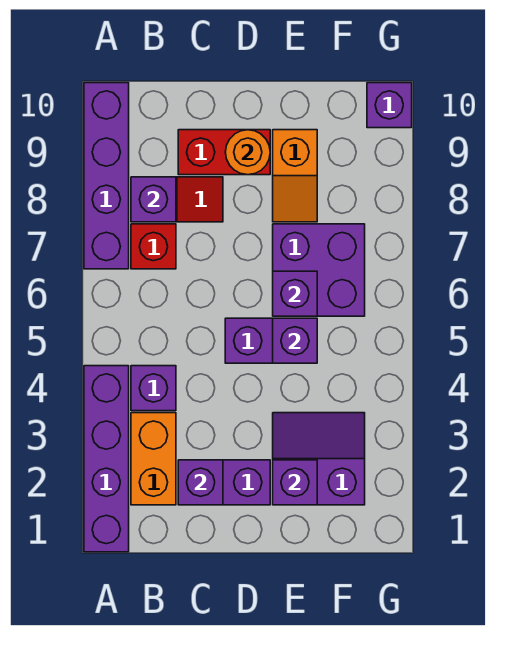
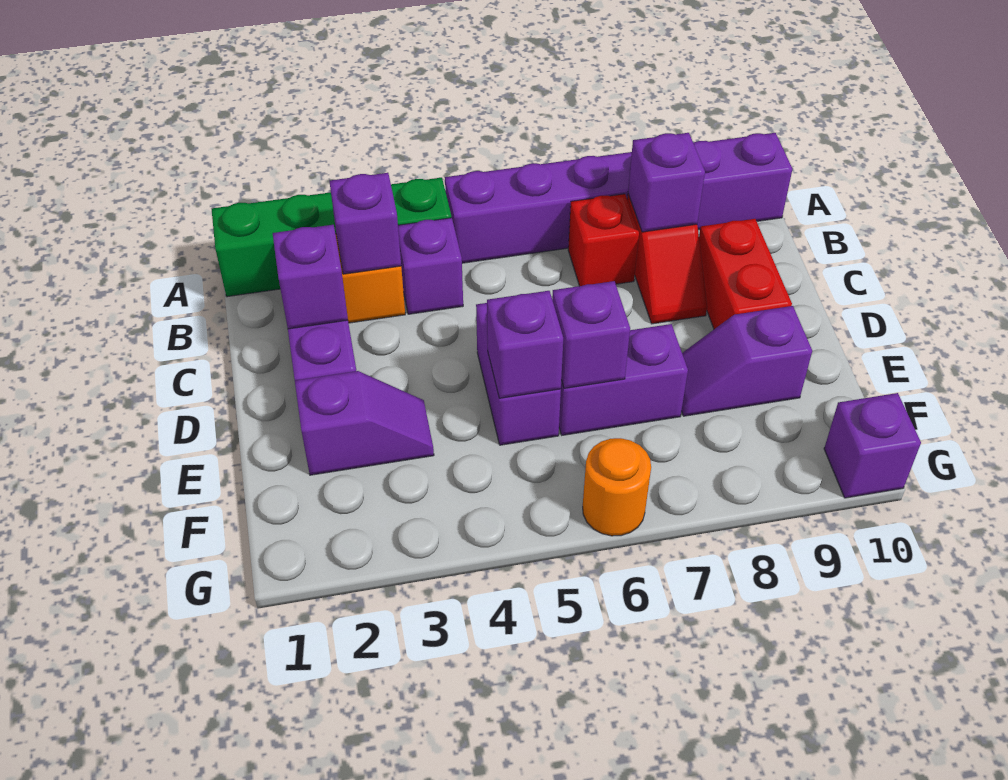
purple 1x4 brick [84,366,129,552] -> green 1x4 brick [212,178,451,297]
purple 1x4 brick [84,83,129,269] -> purple 1x6 brick [445,133,792,263]
orange 1x1 round brick [225,130,270,175] -> orange 1x1 round brick moved to [583,438,651,536]
purple 2x2 slope [273,413,365,505] -> purple 1x2 slope [295,371,434,475]
purple 1x1 brick [273,460,317,505] -> purple 1x1 brick moved to [329,173,401,274]
purple 2x2 brick [273,224,365,316] -> purple 1x2 brick [559,324,688,435]
orange 1x2 slope [273,130,317,222] -> purple 1x2 slope [682,306,812,416]

